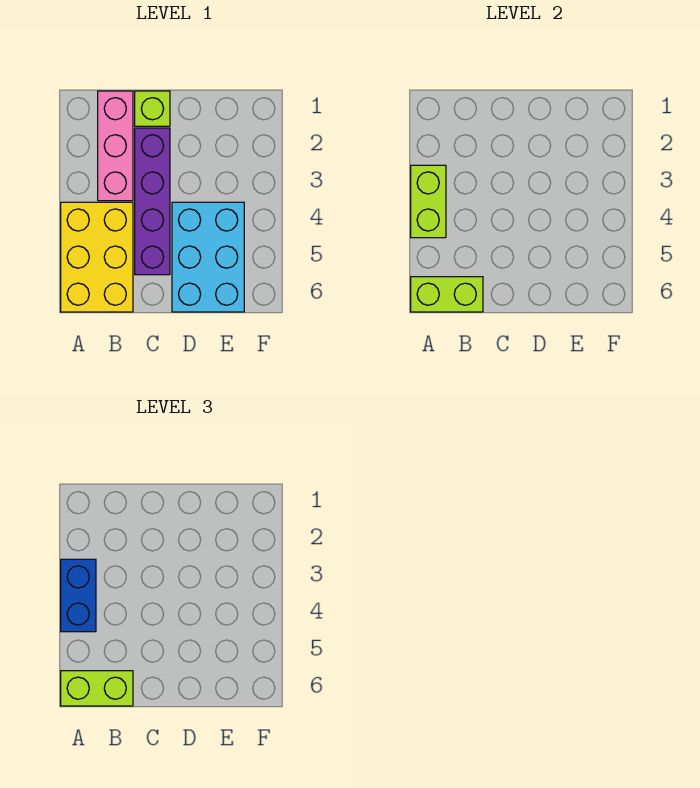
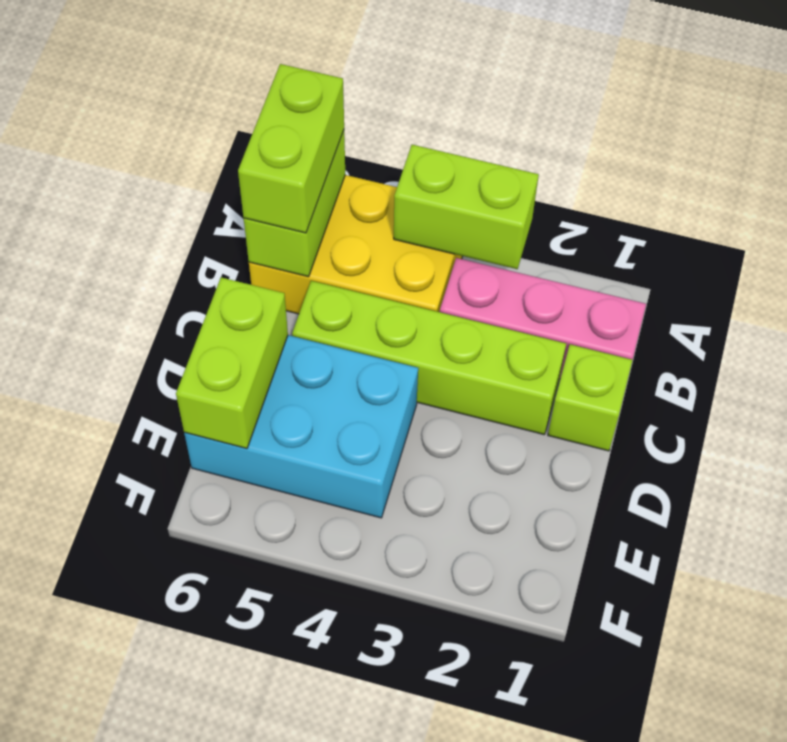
blue 1x2 brick [61,559,96,632] -> none
purple 1x4 brick [135,128,170,275] -> lime 1x4 brick [292,281,566,435]
none -> lime 1x2 brick [176,277,288,448]

